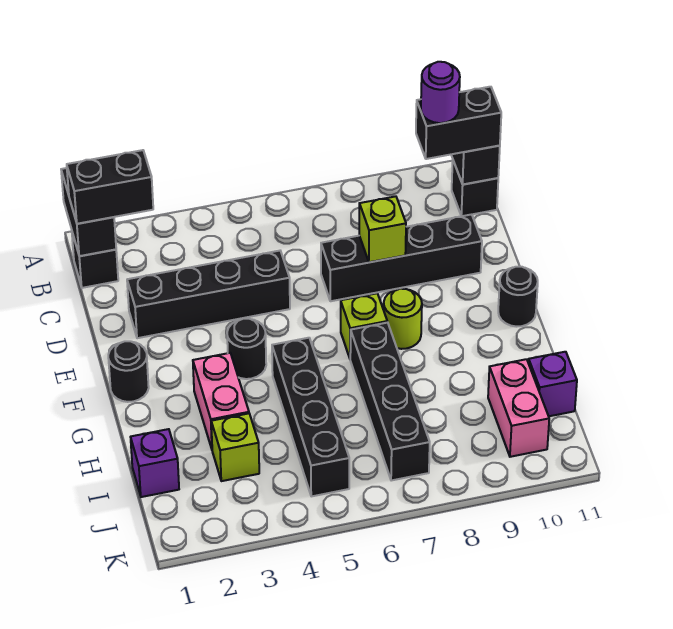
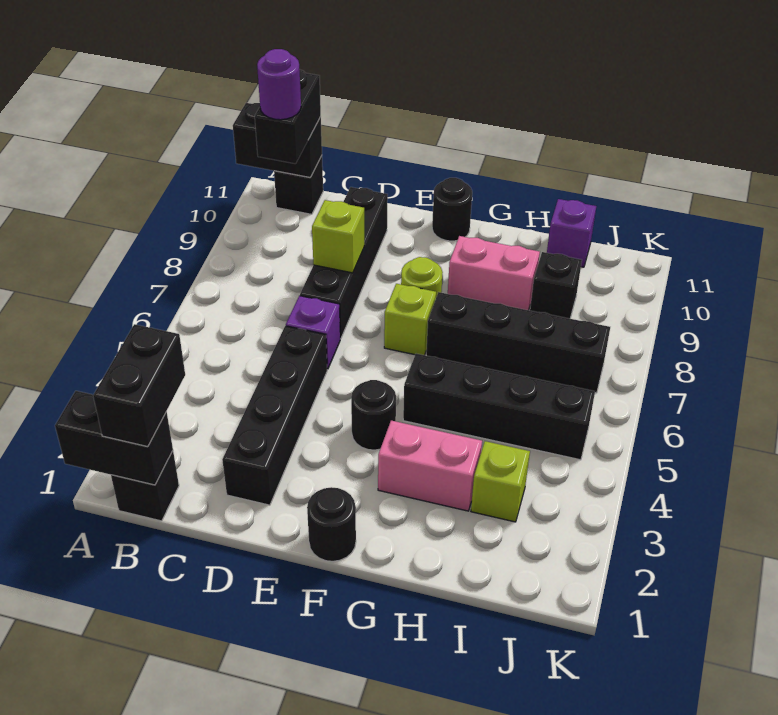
purple 1x1 brick [131,429,179,497] -> purple 1x1 brick moved to [286,296,340,369]
none -> black 1x1 brick [530,252,582,319]
pink 1x2 brick [488,359,549,457] -> pink 1x2 brick moved to [448,236,540,310]

